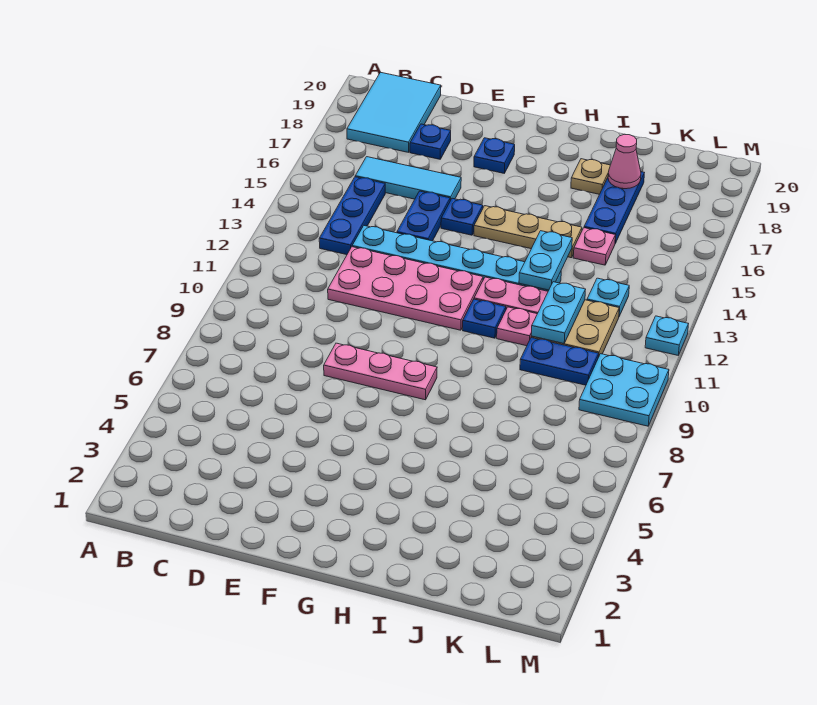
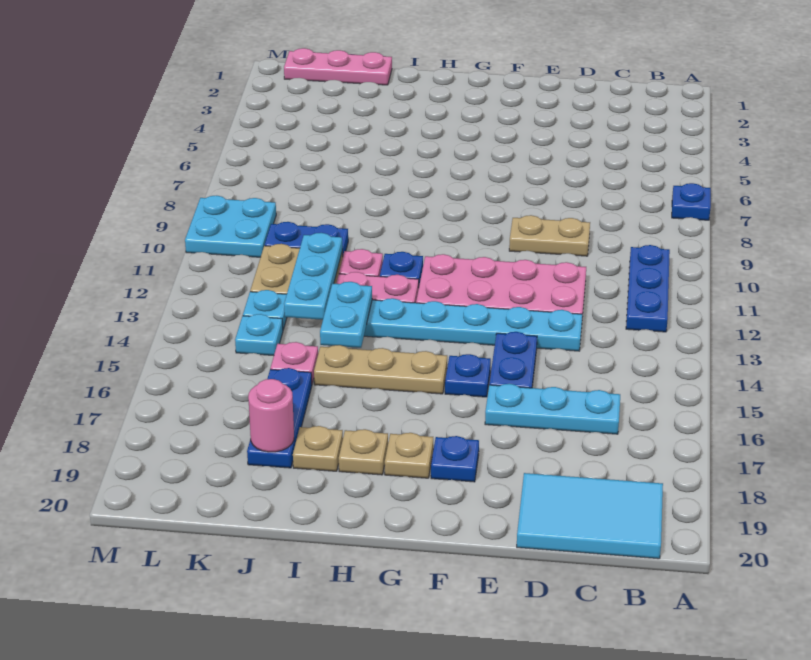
cyan 2x3 tile [347,72,441,152] -> cyan 2x3 tile turned to [517,473,663,559]
blue 1x3 plate [319,177,385,255] -> blue 1x3 plate moved to [626,245,670,332]
cyan 1x3 tile [355,157,461,200] -> cyan 1x3 plate [485,384,620,434]
none -> tan 1x2 plate [509,215,590,256]
blue 1x1 plate [410,124,451,159] -> blue 1x1 plate moved to [672,183,711,220]
pink 1x3 plate [324,343,437,400] -> pink 1x3 plate moved to [284,48,392,85]
none -> tan 1x1 plate [385,433,433,478]
none -> tan 1x1 plate [339,429,388,475]
cyan 1x2 plate [531,282,586,344] -> cyan 1x3 plate [284,233,342,320]
pink 1x1 cone [608,134,641,189] -> pink 1x1 round brick [248,379,294,452]
cyan 1x1 plate [645,316,688,355] -> cyan 1x1 plate moved to [235,314,283,356]

